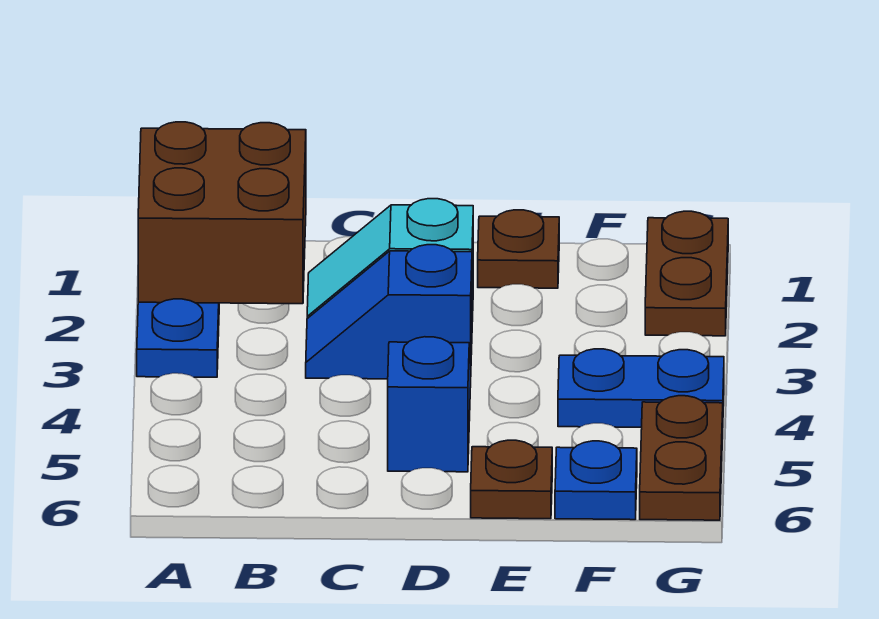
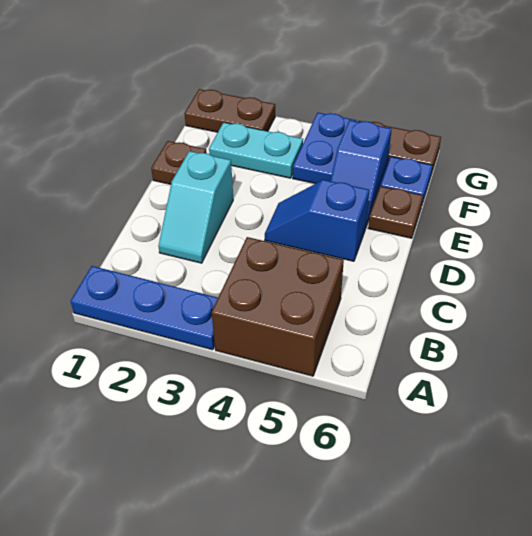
brown 2x2 brick [138,122,306,304] -> brown 2x2 brick moved to [212,237,344,376]
blue 1x2 slope [306,245,472,379] -> blue 1x2 slope moved to [330,120,392,227]
none -> cyan 1x2 plate [209,122,303,178]

